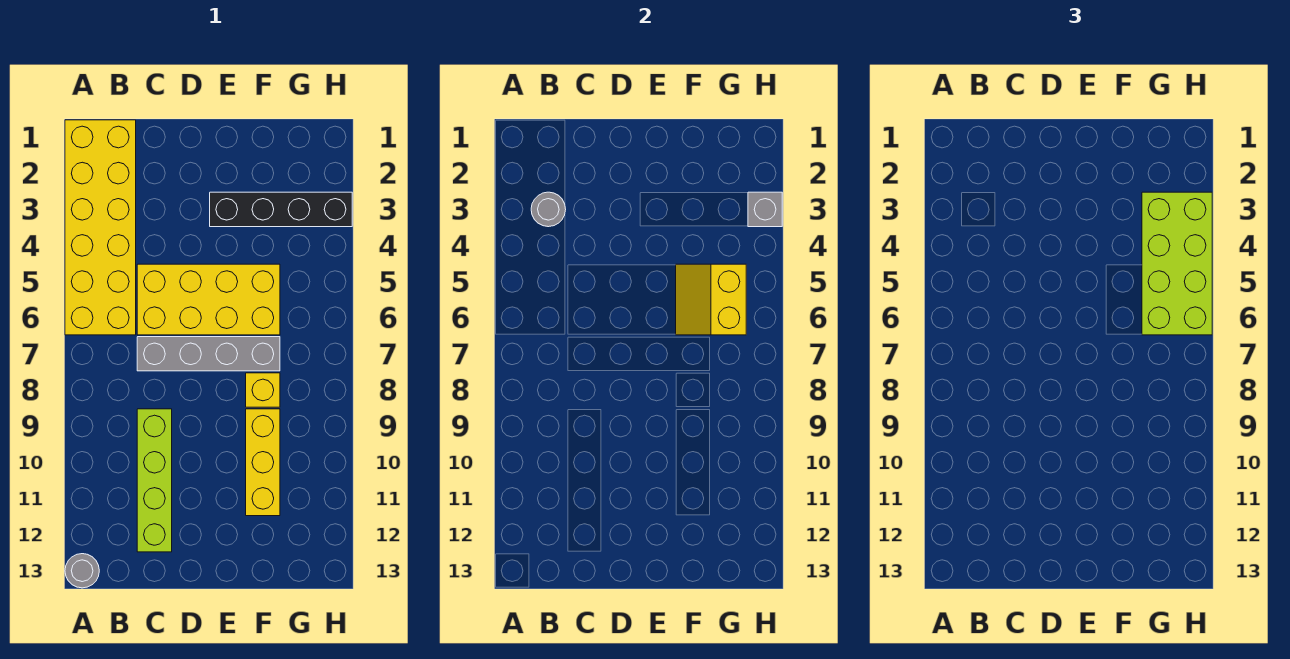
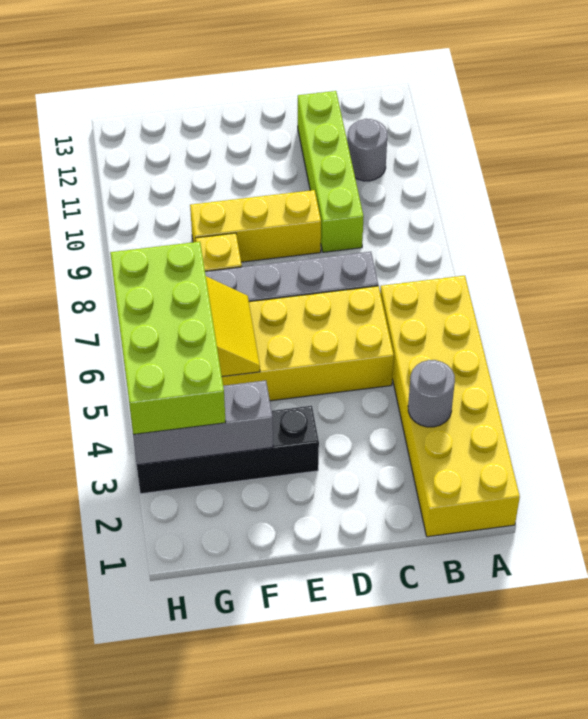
grey 1x1 round brick [65,554,99,588] -> grey 1x1 round brick moved to [348,119,387,181]
yellow 1x3 brick [246,409,280,516] -> yellow 1x3 brick turned to [190,190,321,262]
grey 1x1 brick [748,192,782,227] -> grey 1x3 brick [129,380,273,465]

